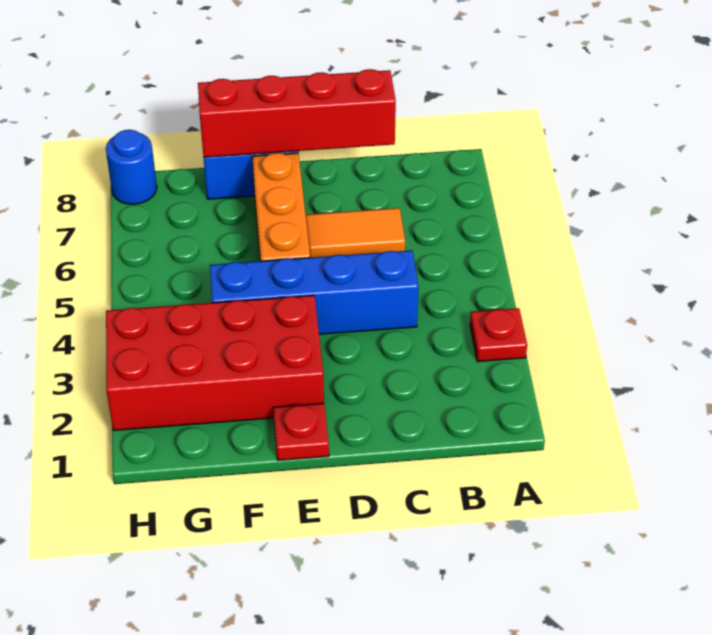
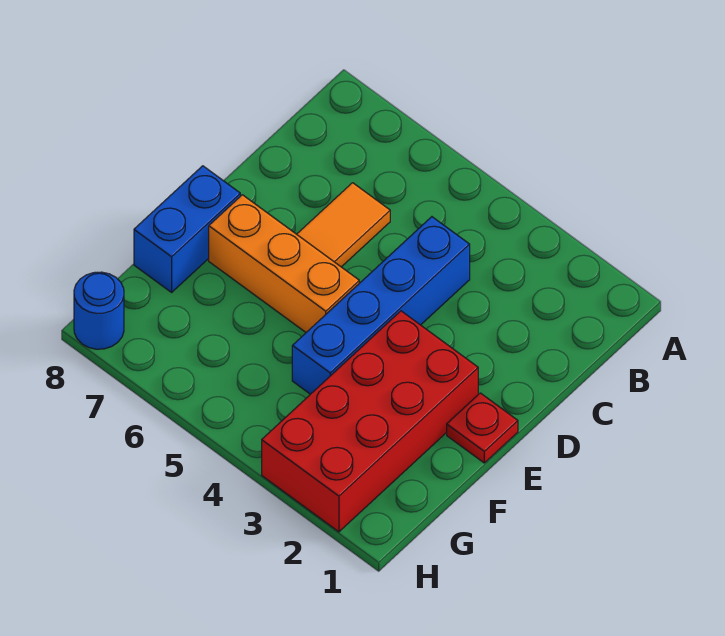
red 1x1 plate [470,308,527,362] -> none
red 1x4 brick [198,69,396,157] -> none

